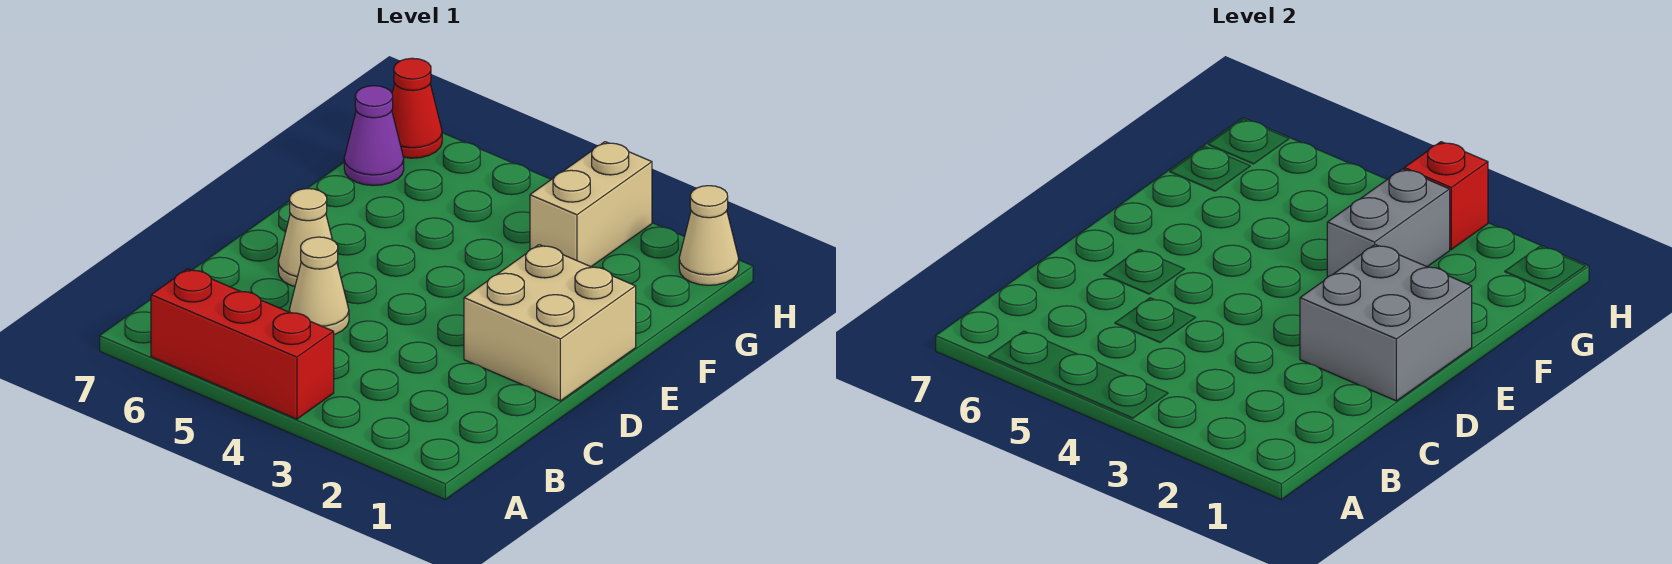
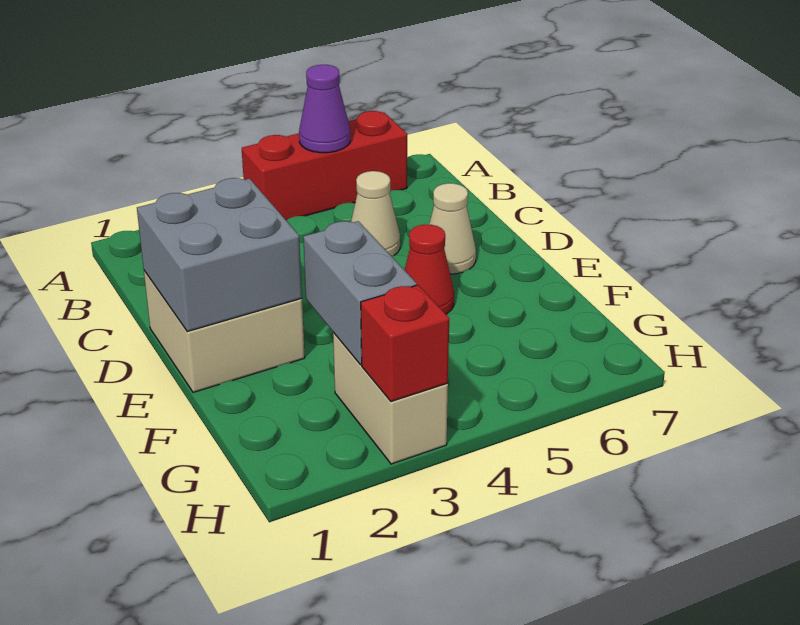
purple 1x1 cone [344,86,404,185] -> purple 1x1 cone moved to [299,65,350,153]
tan 1x1 cone [679,186,739,285] -> none
red 1x1 cone [392,58,442,158] -> red 1x1 cone moved to [405,225,454,314]

